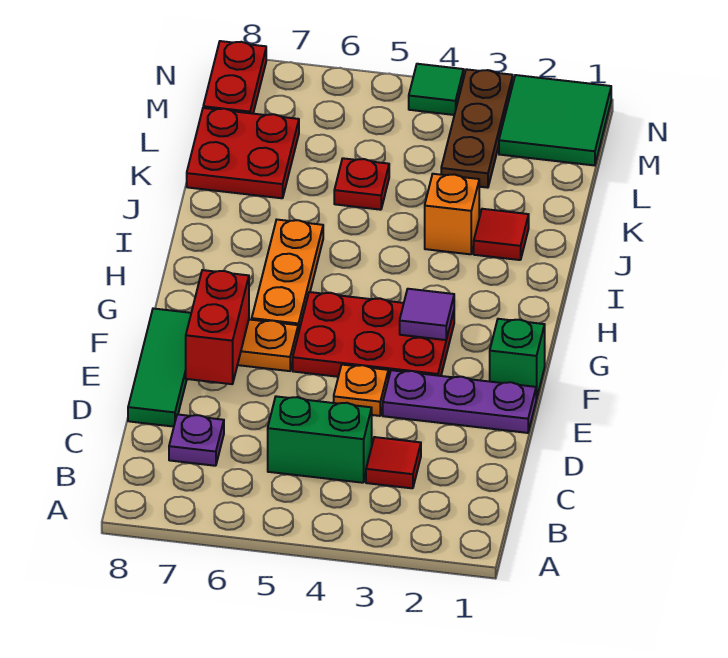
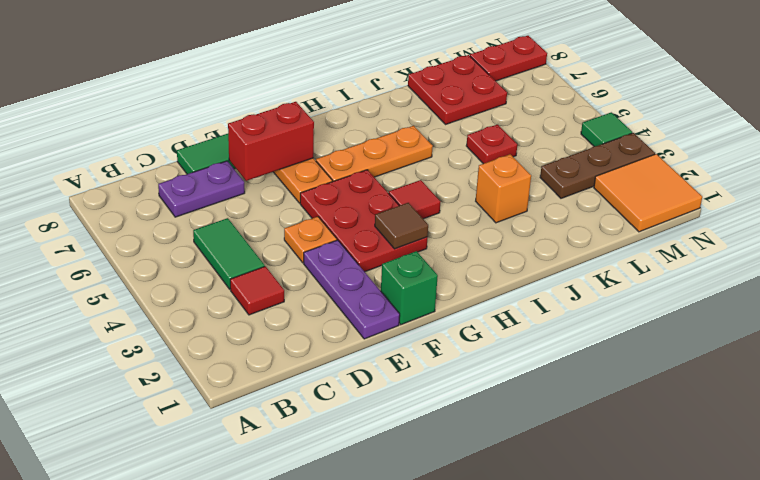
green 1x2 brick [268,396,372,483] -> green 1x2 tile [193,218,265,289]
purple 1x1 plate [169,414,224,466] -> purple 1x2 plate [158,161,245,217]
purple 1x1 tile [400,289,454,340] -> brown 1x1 tile [375,203,428,249]
red 1x1 tile [474,209,529,260] -> red 1x1 tile moved to [389,180,441,219]
green 2x2 tile [499,75,611,165] -> orange 2x2 tile [594,154,702,232]

